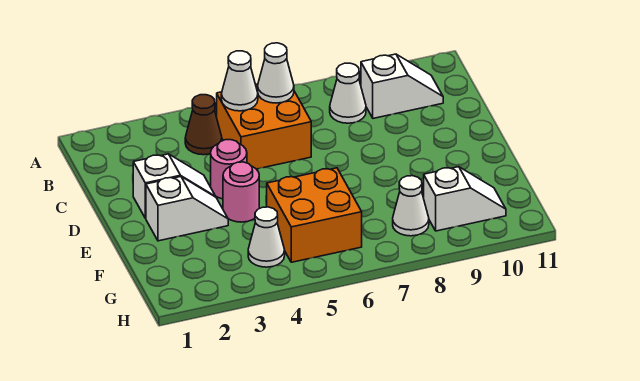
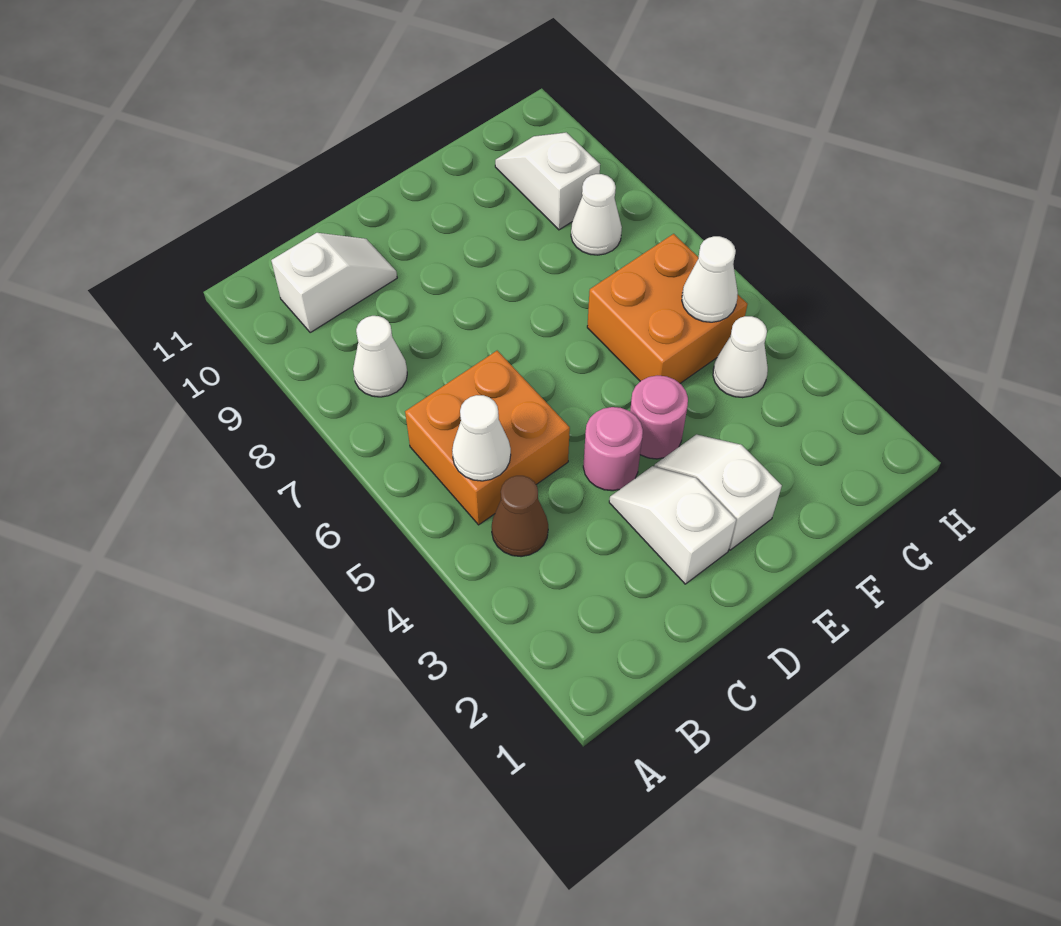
white 1x1 cone [258,43,294,103] -> white 1x1 cone moved to [682,236,738,322]
white 1x2 slope [361,54,443,118] -> white 1x2 slope turned to [271,233,397,333]

